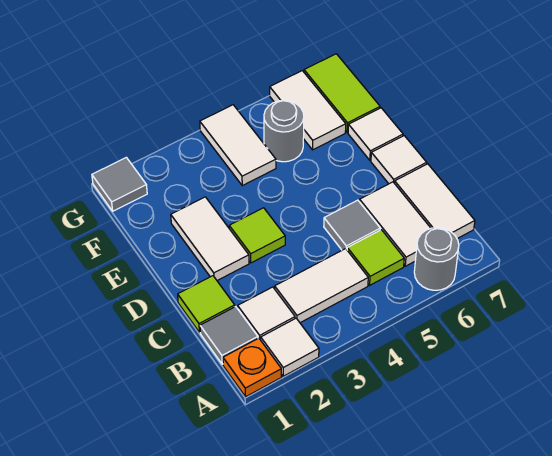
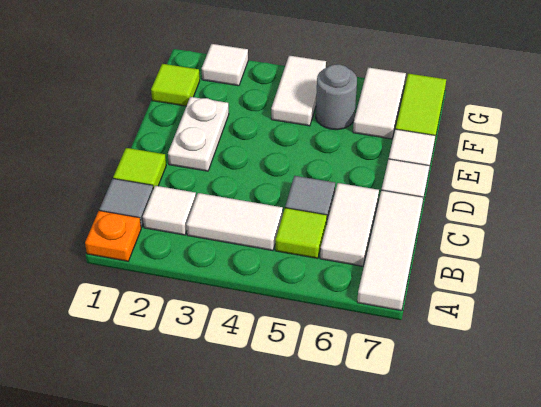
white 1x1 tile [261,318,319,376] -> white 1x1 tile moved to [201,44,248,86]
grey 1x1 round brick [414,228,459,290] -> none
white 1x2 tile [395,164,475,239] -> white 1x3 tile [357,190,423,311]
white 1x2 tile [171,197,249,281] -> white 1x2 plate [168,97,229,171]
lime 1x1 tile [229,208,285,263] -> lime 1x1 tile moved to [151,64,200,106]
grey 1x1 tile [92,157,147,211] -> none

